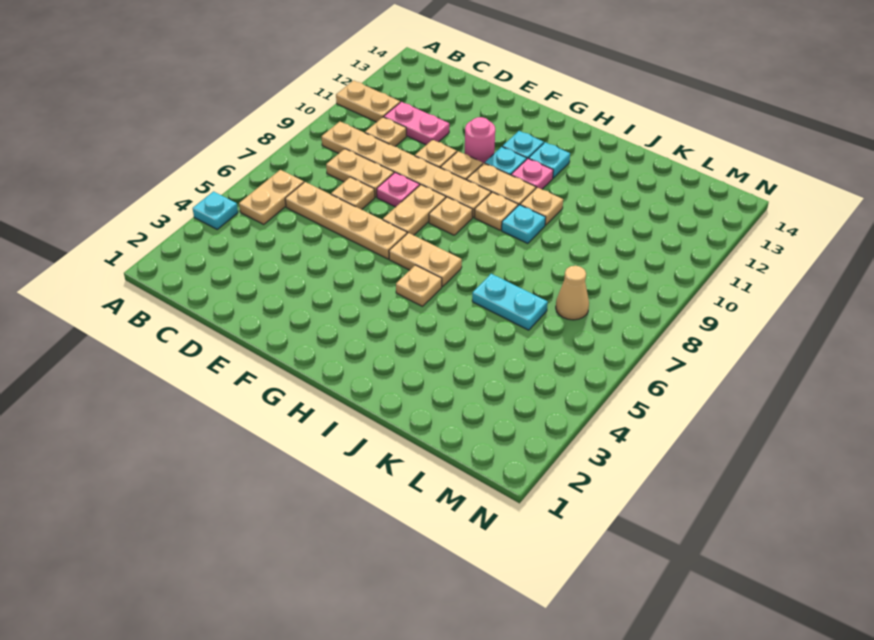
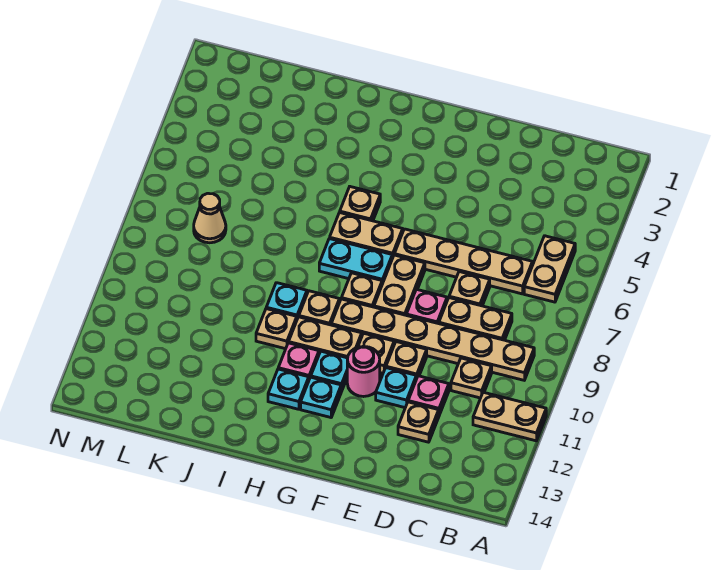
cyan 1x1 plate [193,191,238,229] -> cyan 1x1 plate moved to [376,368,416,408]
pink 1x2 plate [384,102,449,145] -> pink 1x1 plate [408,376,449,415]
none -> tan 1x1 plate [398,402,439,442]
cyan 1x2 plate [472,274,548,330] -> cyan 1x2 plate moved to [319,239,392,284]

